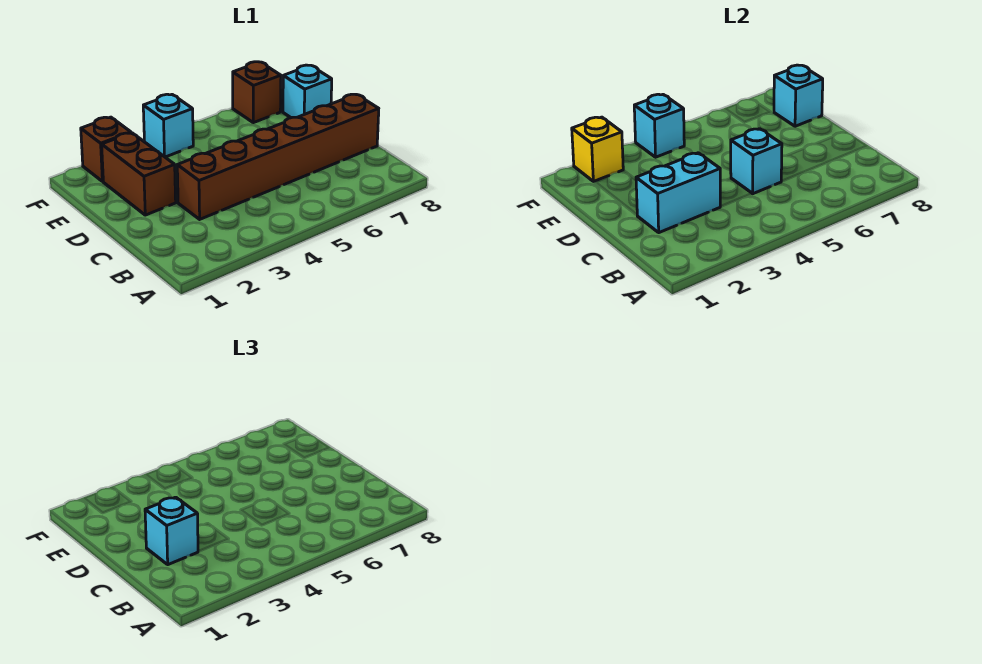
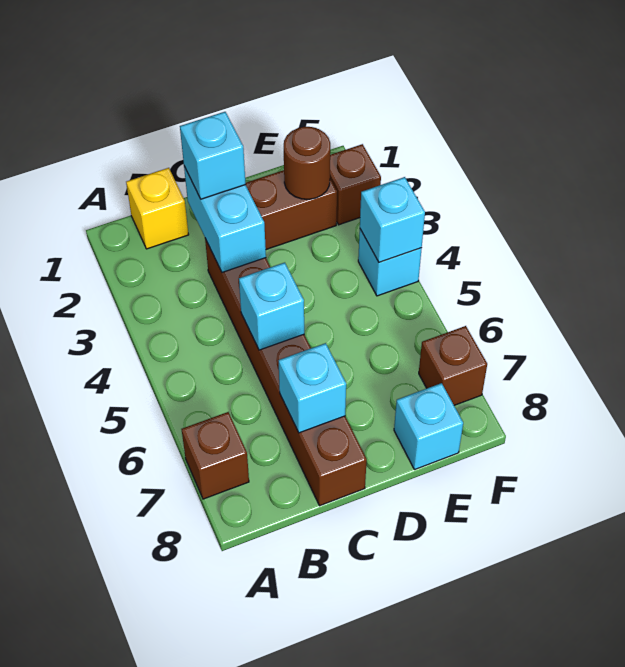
none -> brown 1x1 brick [182,412,249,499]
none -> brown 1x1 round brick [284,127,330,199]
cyan 1x1 brick [774,65,823,126] -> cyan 1x1 brick moved to [279,343,346,433]
yellow 1x1 brick [572,117,623,181] -> yellow 1x1 brick moved to [126,168,189,249]

